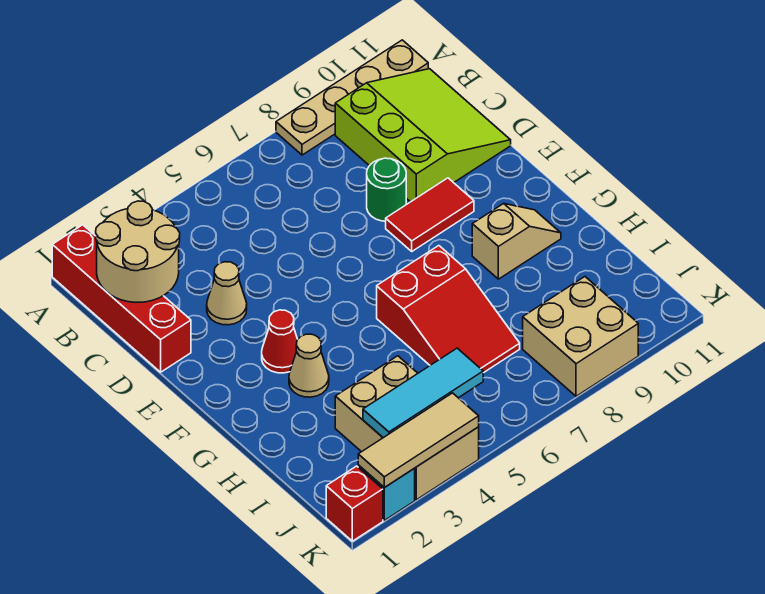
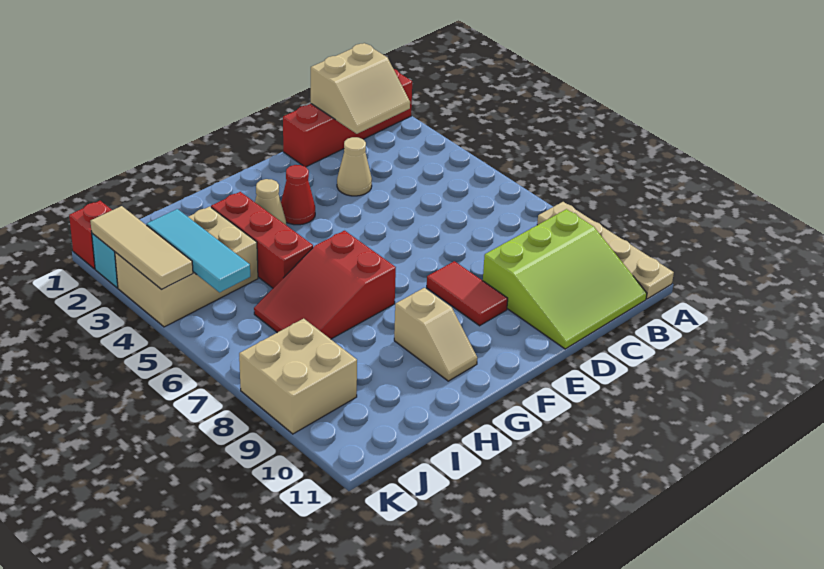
tan 2x2 round brick [96,201,180,302] -> tan 2x2 slope [311,43,410,134]
green 1x1 round brick [367,158,406,221] -> none
none -> red 1x3 brick [211,192,313,288]

